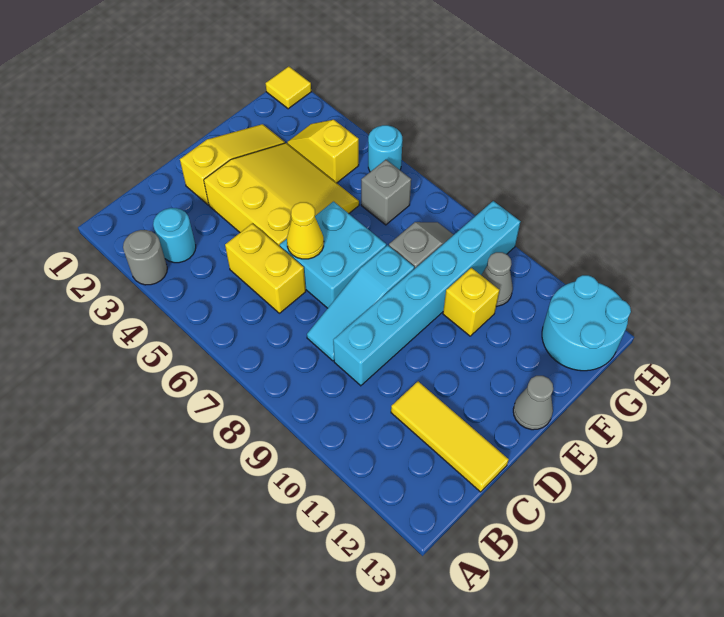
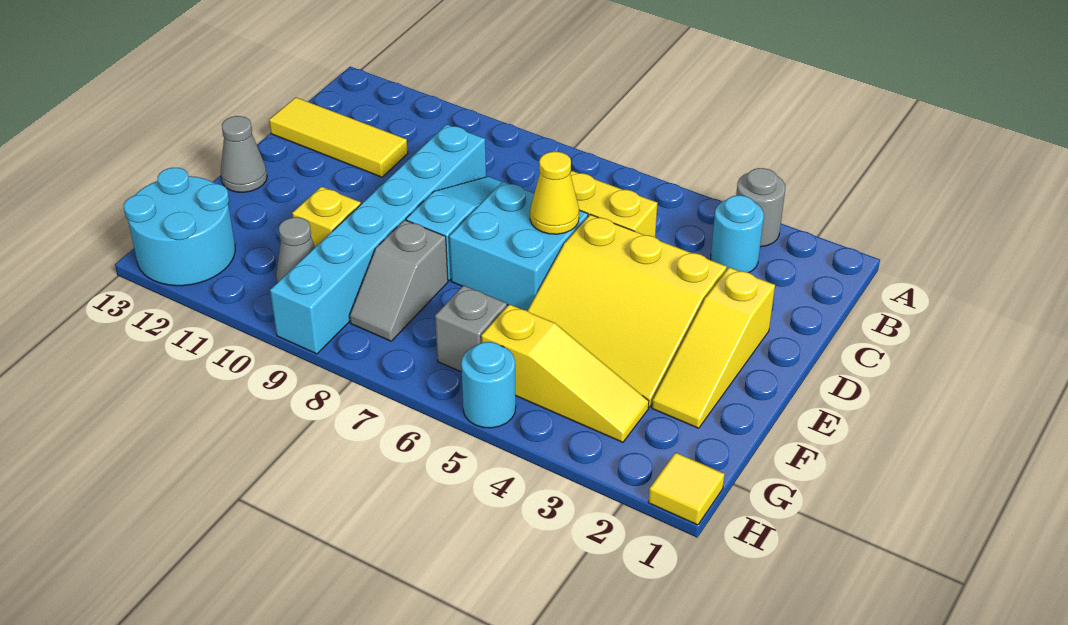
yellow 1x2 slope [287,120,359,183] -> yellow 1x3 slope [481,304,649,442]

